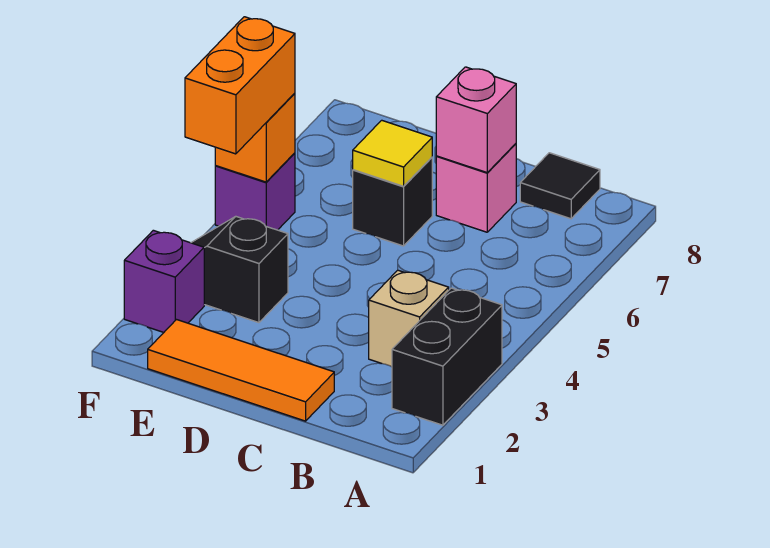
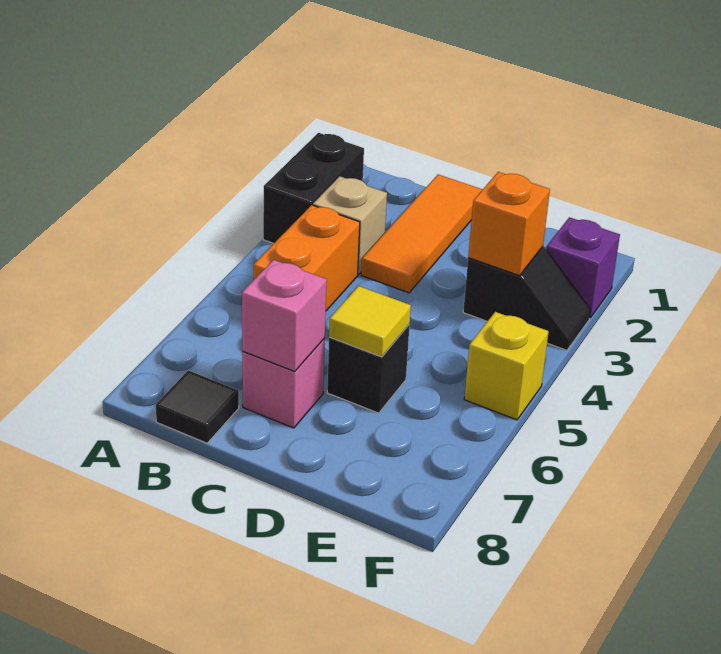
orange 1x3 tile [148,320,334,421] -> orange 1x3 tile turned to [361,175,483,293]
orange 1x2 brick [185,17,295,154] -> orange 1x2 brick moved to [254,205,360,311]
purple 1x1 brick [215,153,295,230] -> yellow 1x1 brick [464,312,549,420]
orange 1x1 brick [215,93,295,182] -> orange 1x1 brick moved to [468,172,550,276]

